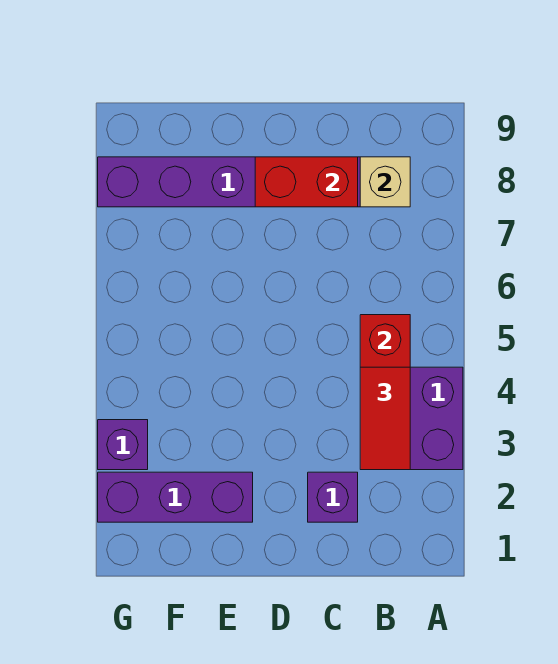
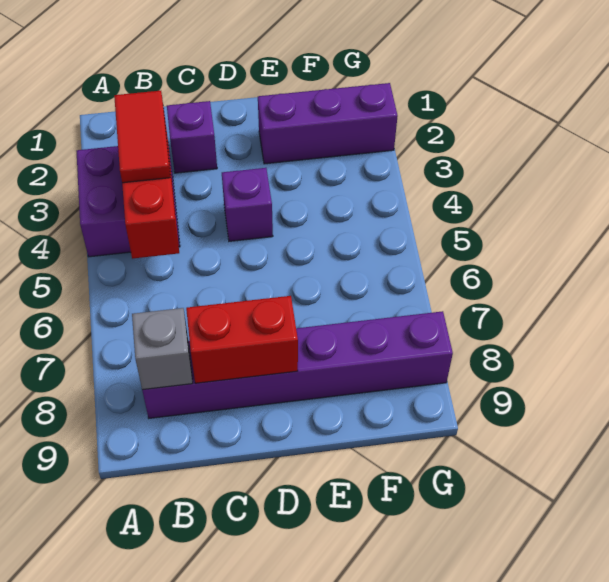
tan 1x1 brick [360,157,410,207] -> grey 1x1 brick [132,308,193,390]
purple 1x1 brick [98,420,148,470] -> purple 1x1 brick moved to [222,168,273,241]

